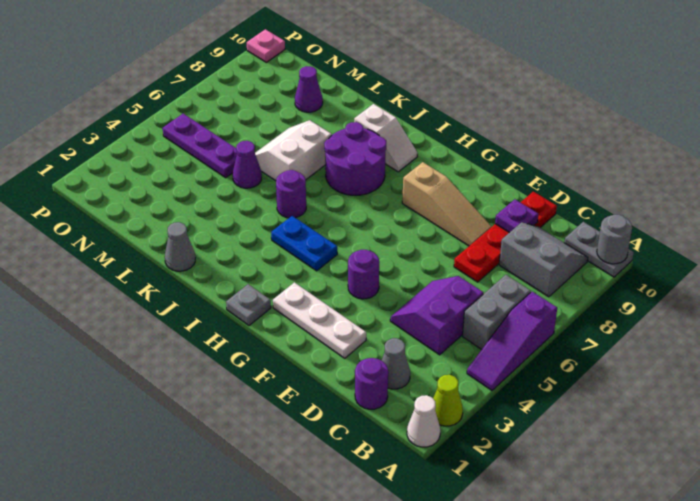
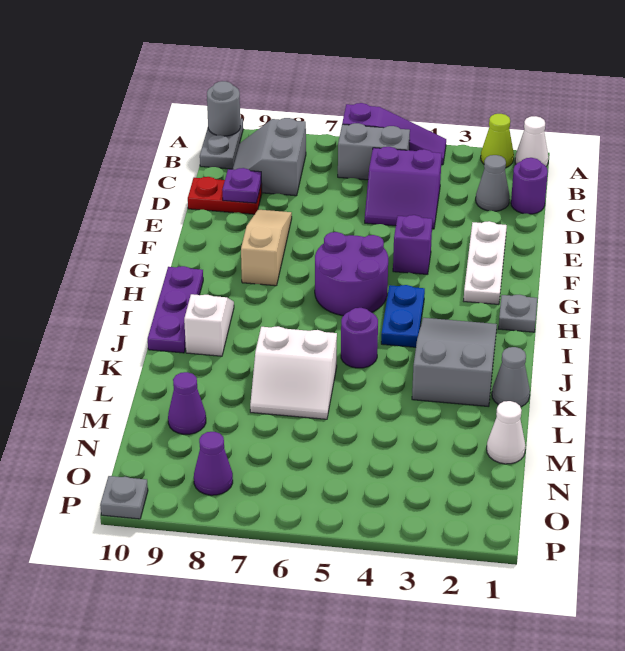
red 1x4 plate [454,192,557,282] -> red 1x2 plate [188,177,262,214]
purple 1x1 round brick [348,250,379,299] -> purple 1x1 brick [393,215,432,274]
none -> grey 2x3 slope [412,318,497,407]
purple 2x2 round brick [324,122,386,195] -> purple 2x2 round brick moved to [315,232,388,316]
purple 1x1 cone [233,141,262,188] -> purple 1x1 cone moved to [194,432,233,495]
none -> white 1x1 cone [487,401,526,464]
purple 1x3 plate [163,114,237,178] -> purple 1x3 plate moved to [148,266,203,353]
pink 1x1 plate [247,29,285,62] -> grey 1x1 plate [100,476,148,519]

